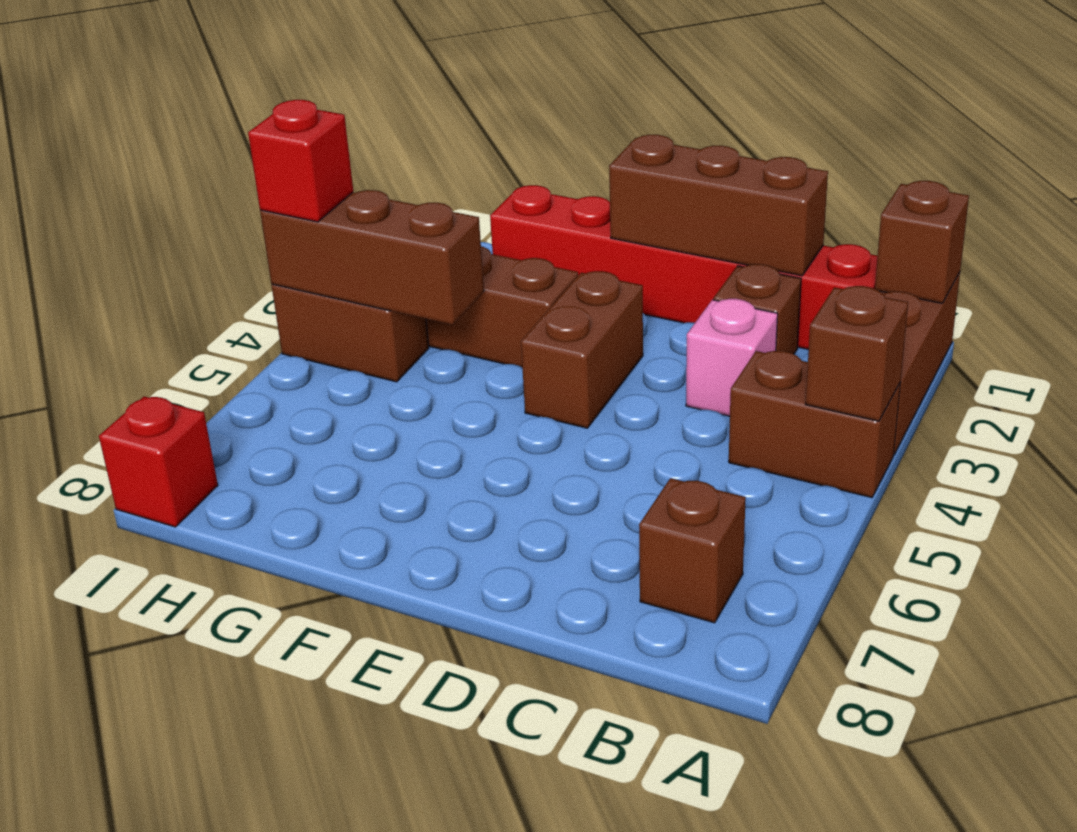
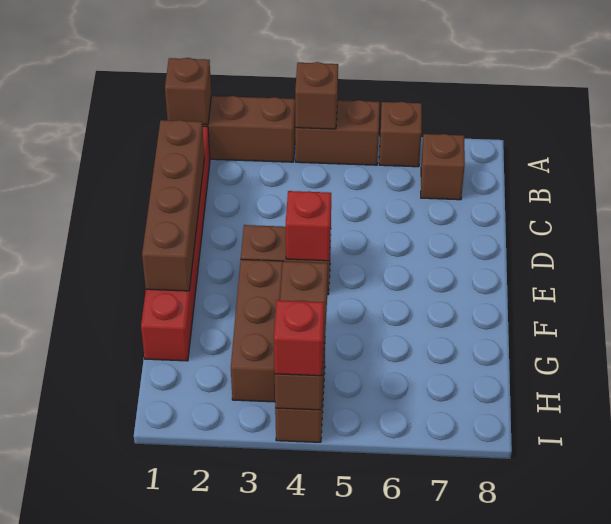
brown 1x2 brick [729,351,900,498] -> brown 1x2 brick turned to [295,100,380,165]
brown 1x3 brick [609,135,828,276] -> brown 1x4 brick [142,120,204,291]
brown 1x1 brick [713,264,801,354] -> brown 1x1 brick moved to [379,102,422,167]
pink 1x1 brick [686,299,778,416] -> none
red 1x1 brick [99,396,218,527] -> red 1x1 brick moved to [286,191,331,261]

